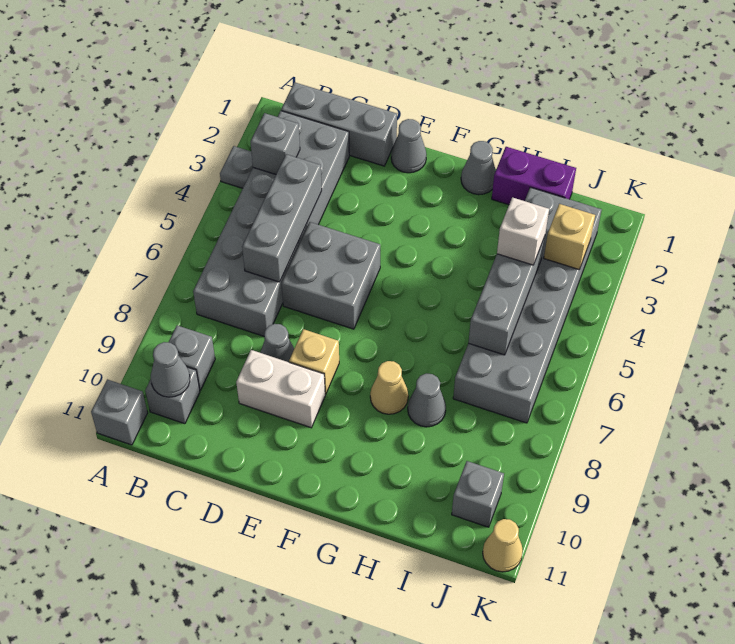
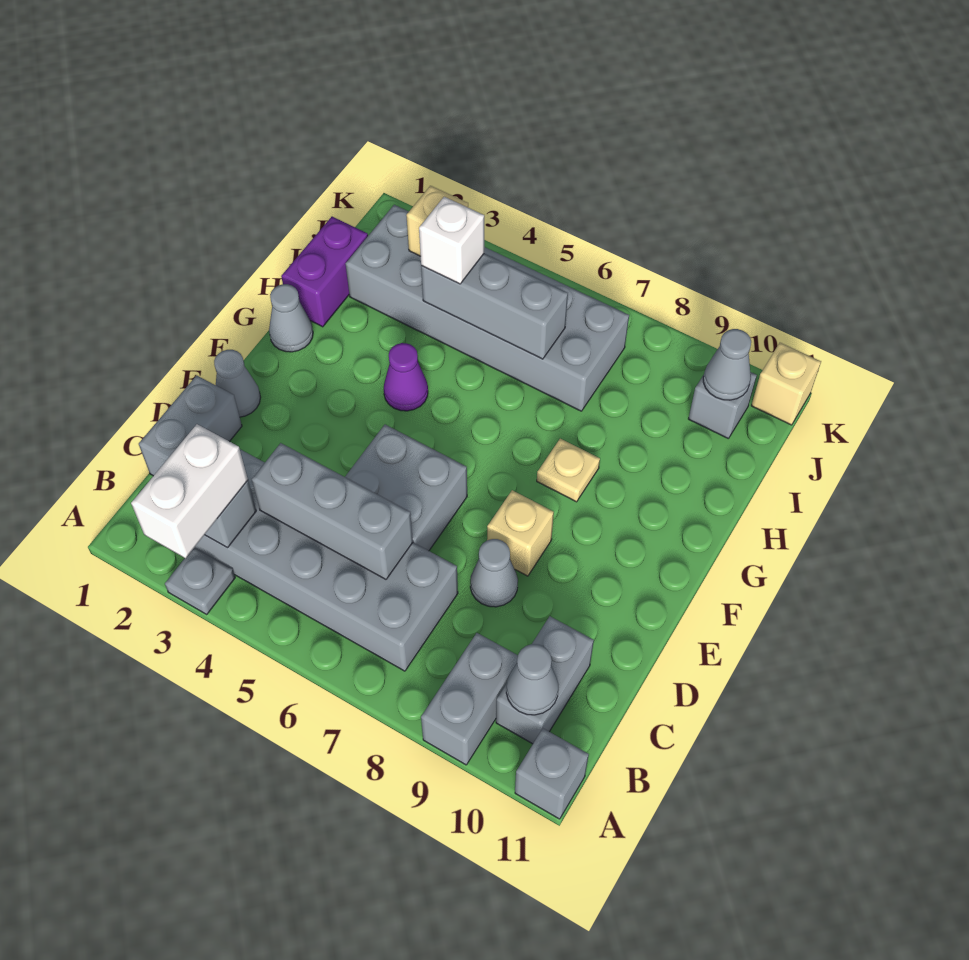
grey 1x3 brick [281,82,397,166] -> grey 1x2 brick [139,375,242,476]
grey 1x1 brick [169,325,215,390] -> grey 1x2 brick [421,633,518,765]
grey 1x1 brick [145,367,200,424] -> grey 1x2 brick [496,616,594,744]
white 1x2 brick [236,350,325,428] -> white 1x2 brick moved to [131,424,248,558]
none -> purple 1x1 cone [384,343,428,411]
tan 1x1 cone [370,361,408,414] -> tan 1x1 plate [537,439,600,502]
grey 1x1 cone [408,374,446,427] -> grey 1x1 cone moved to [703,329,751,400]
tan 1x1 cone [483,519,523,572] -> tan 1x1 brick [751,343,821,425]

